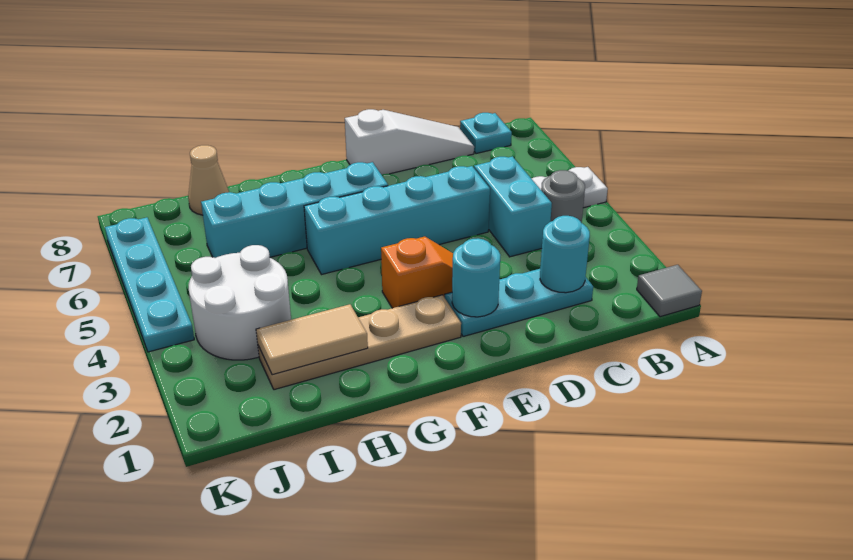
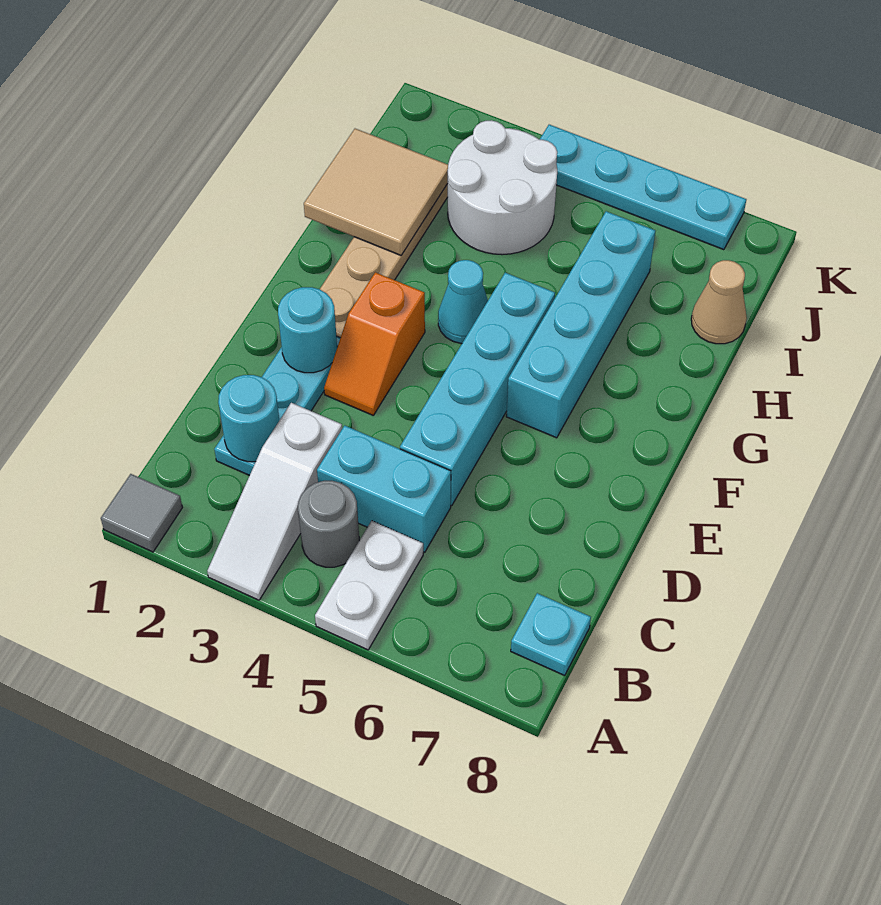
white 1x3 slope [345,109,474,175] -> white 1x3 slope moved to [207,403,342,600]
none -> cyan 1x1 cone [438,260,488,344]
tan 1x2 tile [256,304,368,375] -> tan 2x2 tile [304,129,448,255]

